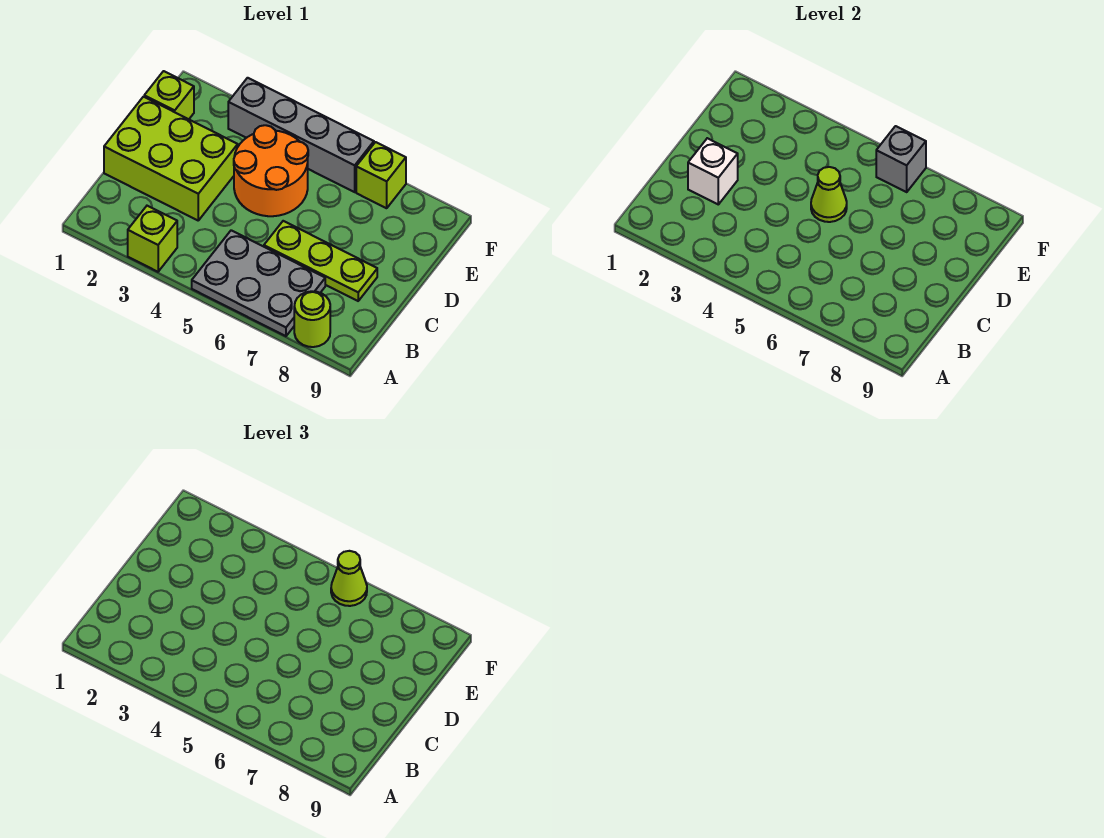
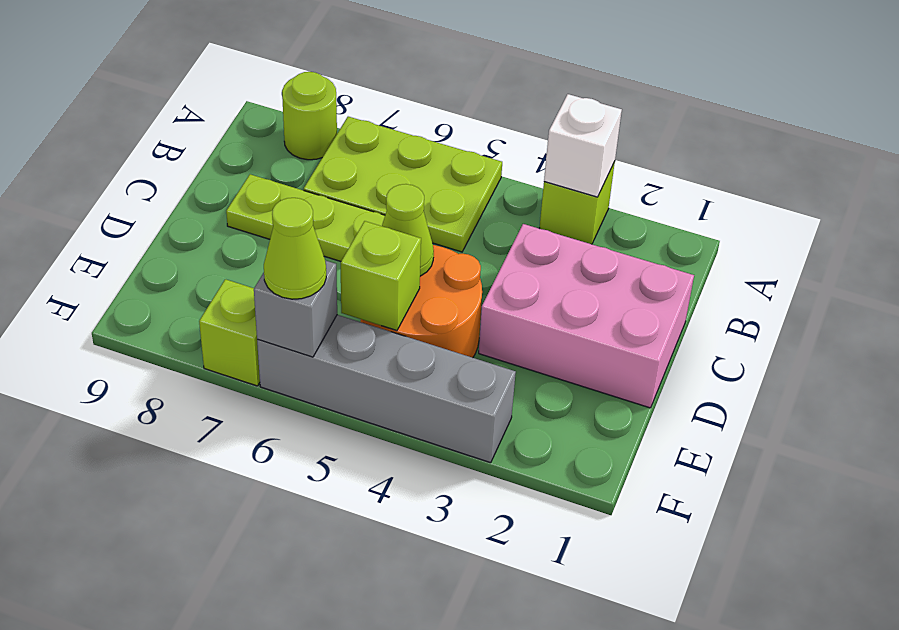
grey 2x3 plate [192,230,325,336] -> lime 2x3 plate [304,117,502,252]
lime 2x3 brick [104,97,238,220] -> pink 2x3 brick [479,224,694,408]
white 1x1 brick [688,138,738,204] -> white 1x1 brick moved to [544,94,622,197]
lime 1x1 brick [144,71,194,119] -> lime 1x1 brick moved to [341,221,421,330]

